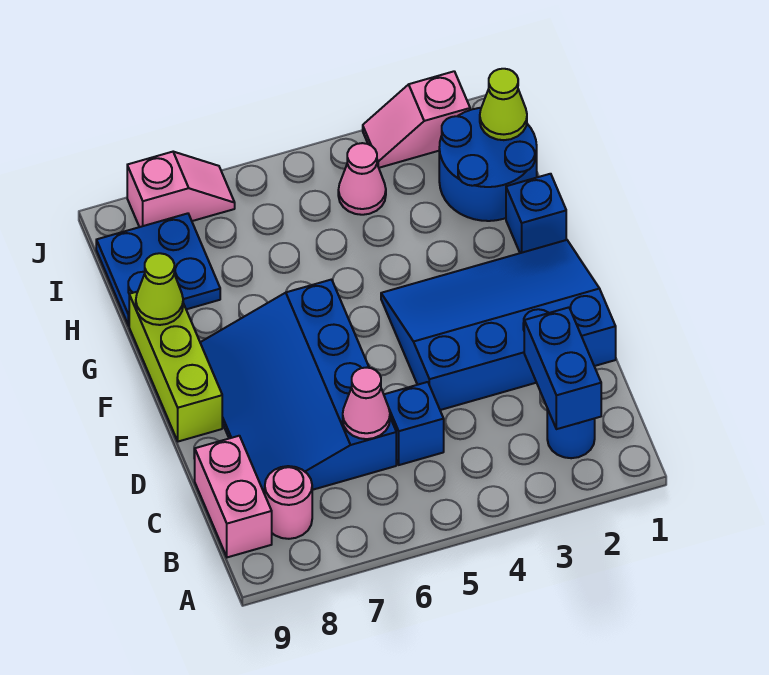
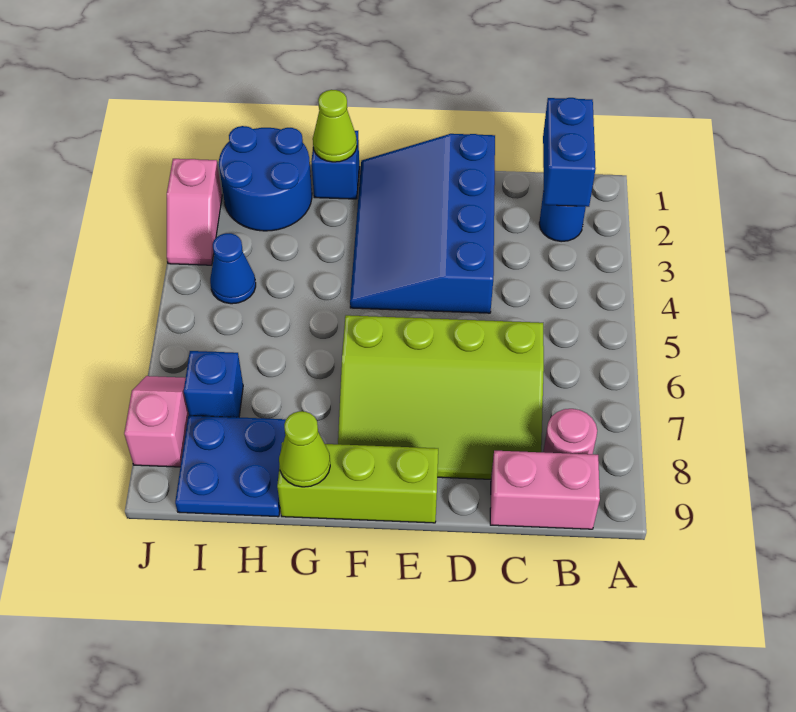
blue 1x2 brick [524,307,601,429] -> blue 1x2 brick turned to [543,98,596,207]
blue 1x1 brick [384,382,444,465] -> blue 1x1 brick moved to [184,351,243,417]
blue 3x4 slope [200,280,396,494] -> lime 3x4 slope [338,315,544,479]
pink 1x1 cone [343,368,390,439] -> none
lime 1x1 cone [480,69,527,140] -> lime 1x1 cone moved to [313,90,357,162]
pink 1x1 cone [338,143,386,215] -> blue 1x1 cone [210,233,256,304]

